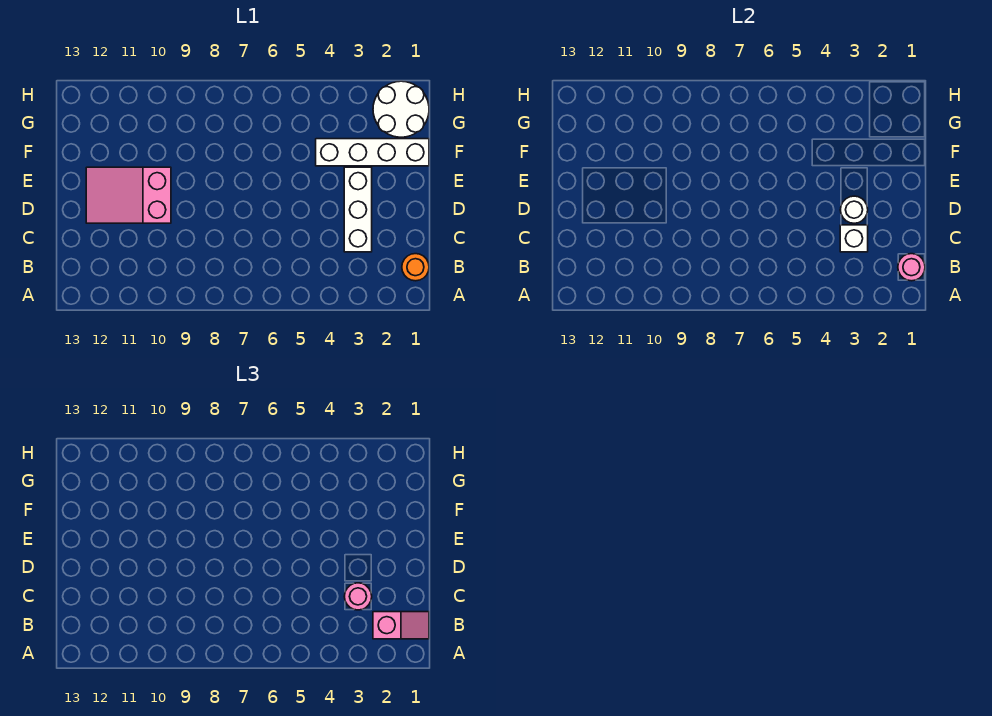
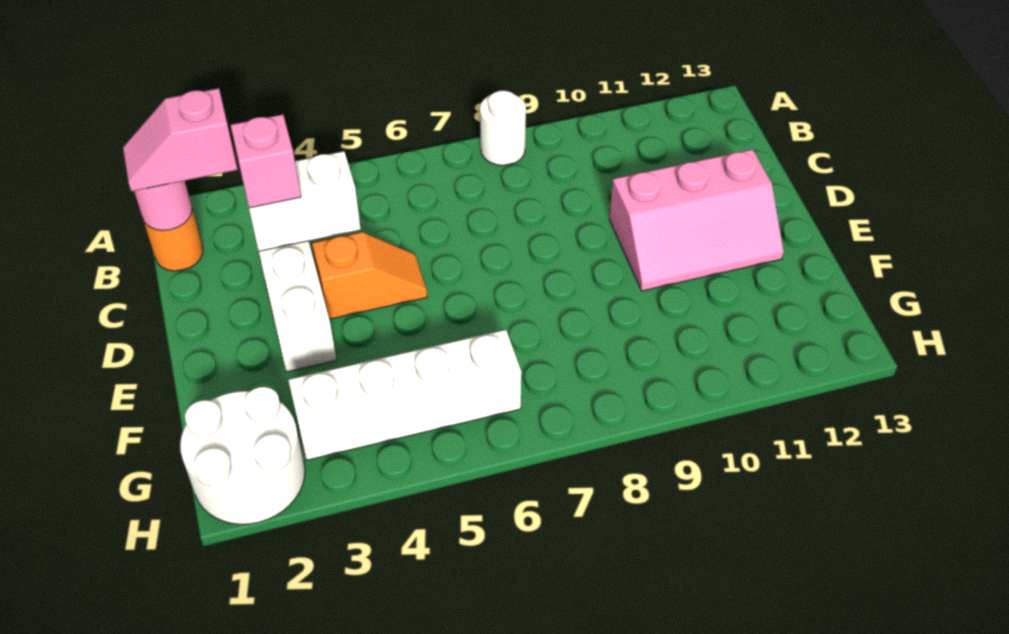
white 1x1 brick [840,225,868,252] -> white 1x2 brick [247,151,361,251]
pink 1x1 round brick [344,583,372,610] -> pink 1x1 brick [230,114,301,208]
white 1x1 round brick [840,196,868,223] -> white 1x1 round brick moved to [480,90,526,165]
none -> orange 1x2 slope [312,232,427,319]
pink 2x3 slope [86,167,171,223] -> pink 2x3 slope turned to [609,149,784,291]
white 1x4 brick [316,139,429,166] -> white 1x4 brick moved to [288,330,521,460]

